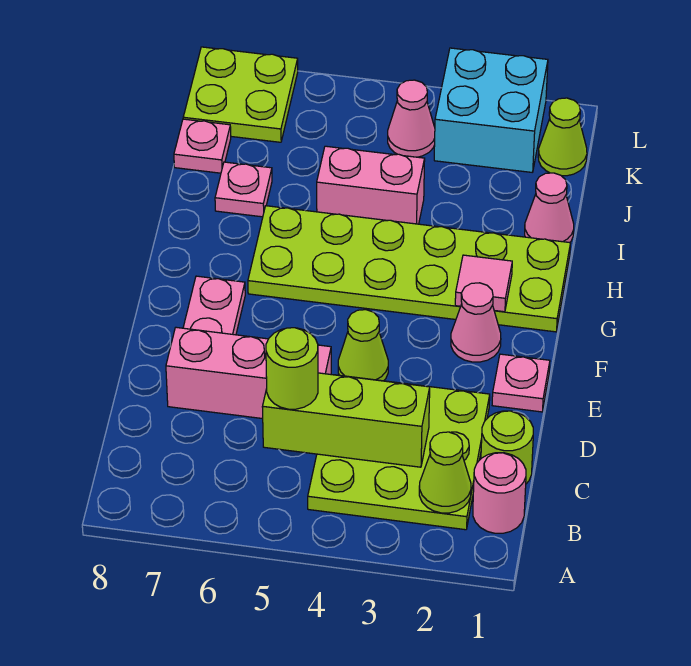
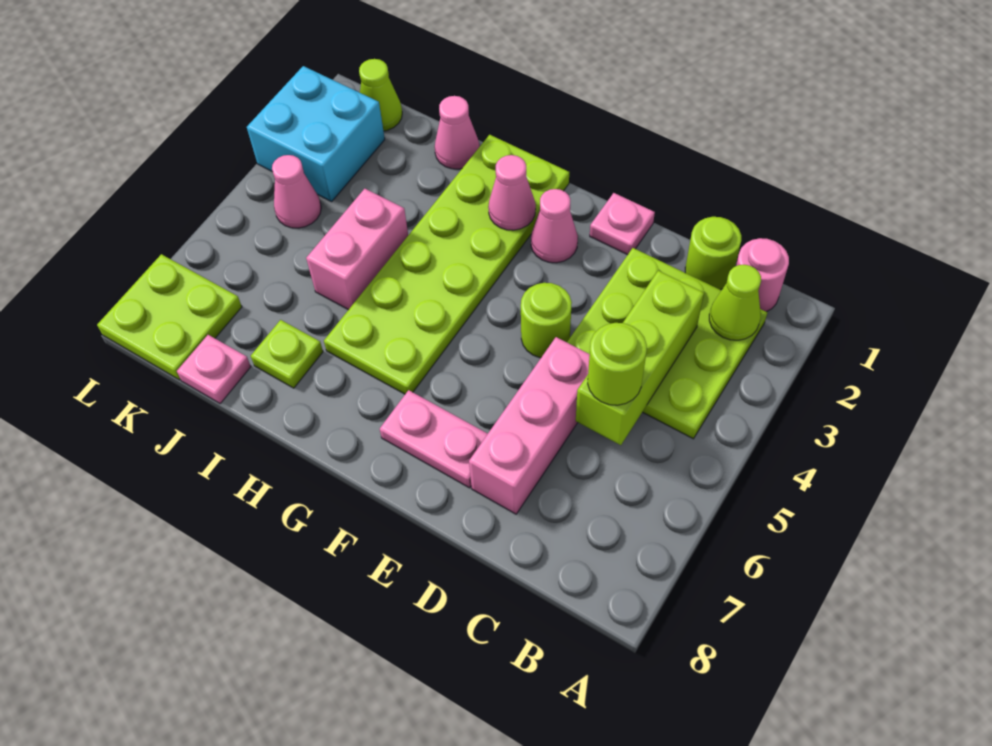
lime 1x1 cone [338,310,388,381] -> lime 1x1 round brick [521,283,572,358]
pink 1x1 tile [455,255,512,312] -> pink 1x1 cone [488,155,536,230]
pink 1x1 plate [215,162,272,217] -> lime 1x1 plate [251,320,323,388]

